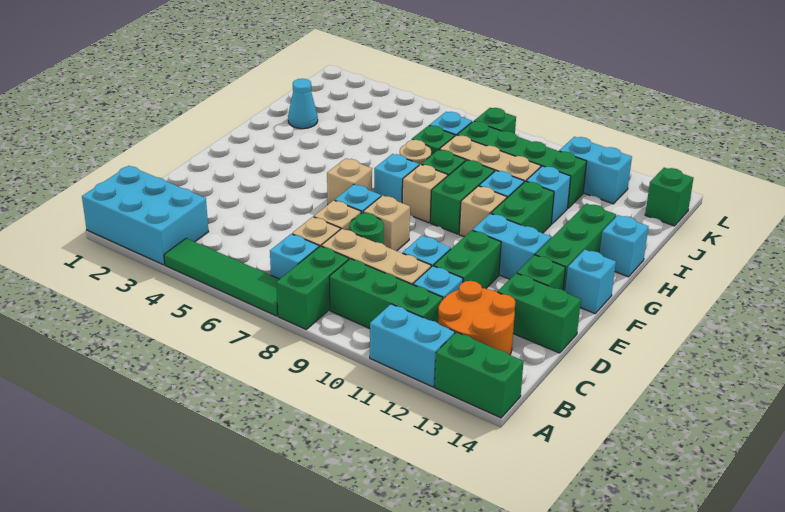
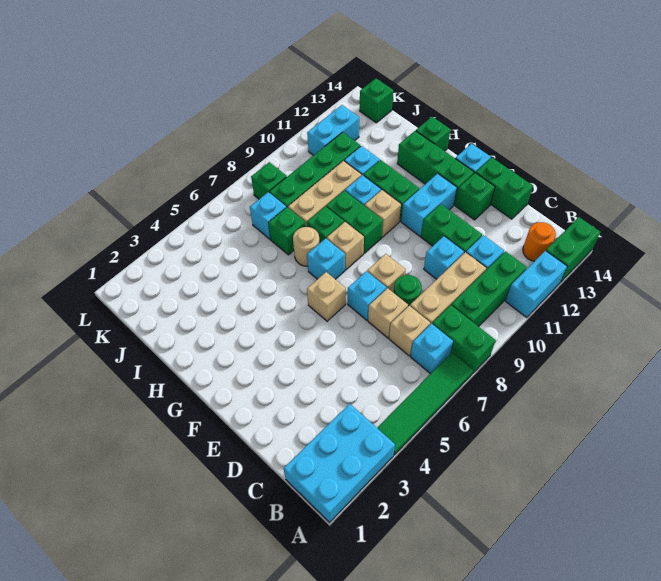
orange 2x2 round brick [438,281,515,355] -> orange 1x1 round brick [523,222,556,261]
green 1x2 brick [498,273,581,353] -> green 1x2 brick turned to [476,158,533,219]
cyan 1x1 brick [600,215,648,277] -> green 1x1 brick [416,117,450,151]
cyan 1x1 cone [288,79,318,129] -> none

